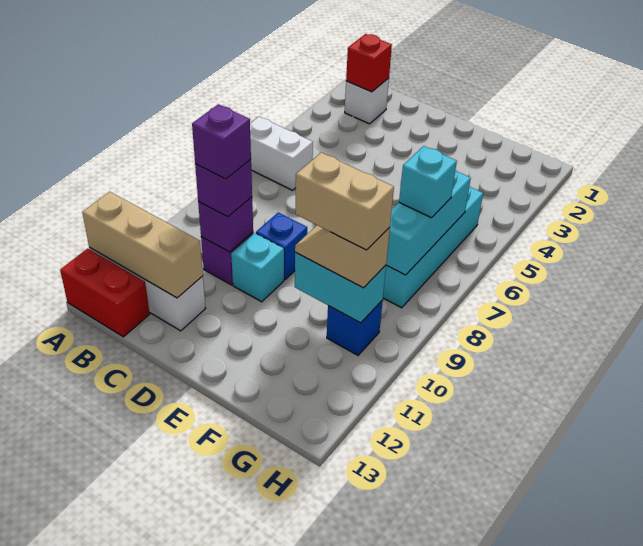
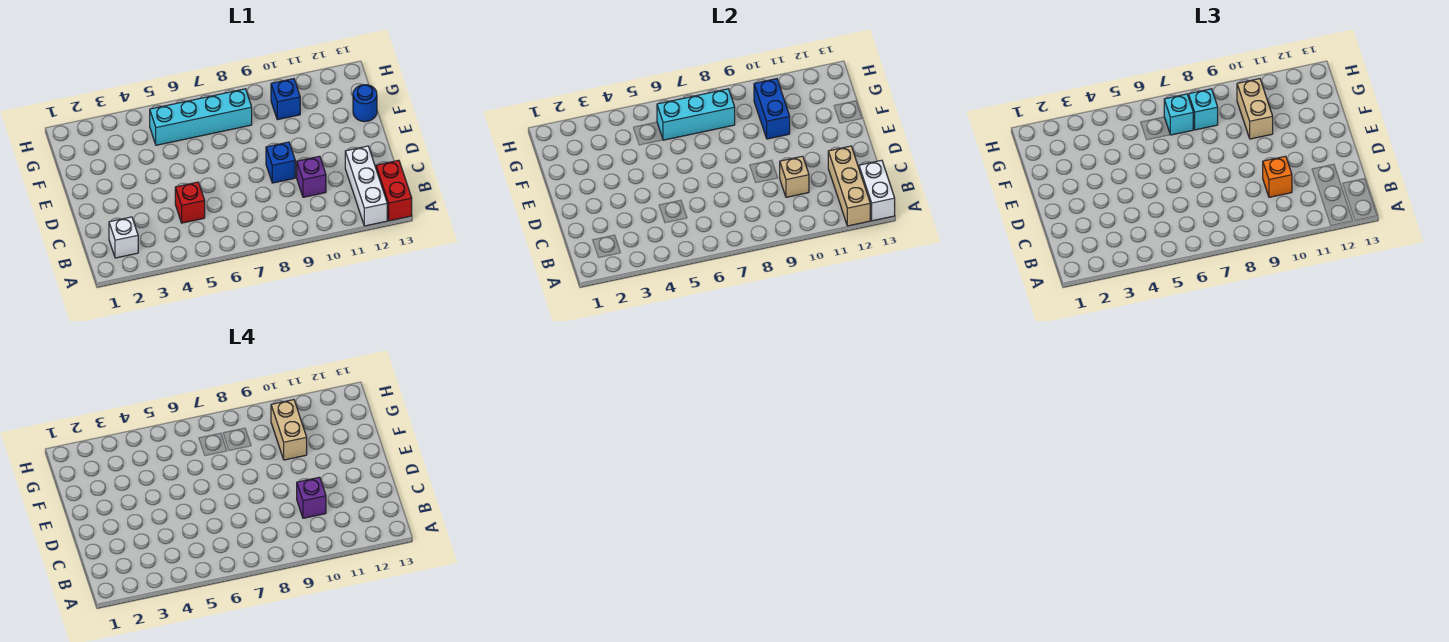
white 1x2 brick [250,117,313,190] -> white 1x2 brick moved to [859,160,895,221]
red 1x1 brick [346,34,392,92] -> red 1x1 brick moved to [175,182,205,223]
purple 1x1 brick [198,197,253,252] -> tan 1x1 brick [780,156,809,197]
purple 1x1 brick [195,159,252,217] -> orange 1x1 brick [1263,156,1292,197]
cyan 1x1 brick [231,233,284,302] -> cyan 1x1 brick moved to [1189,89,1218,130]
cyan 1x2 brick [295,252,386,323] -> blue 1x2 brick [754,79,790,139]
tan 1x2 slope [295,225,390,288] -> tan 1x2 brick [1237,79,1273,139]
none -> blue 1x1 round brick [353,85,377,122]

